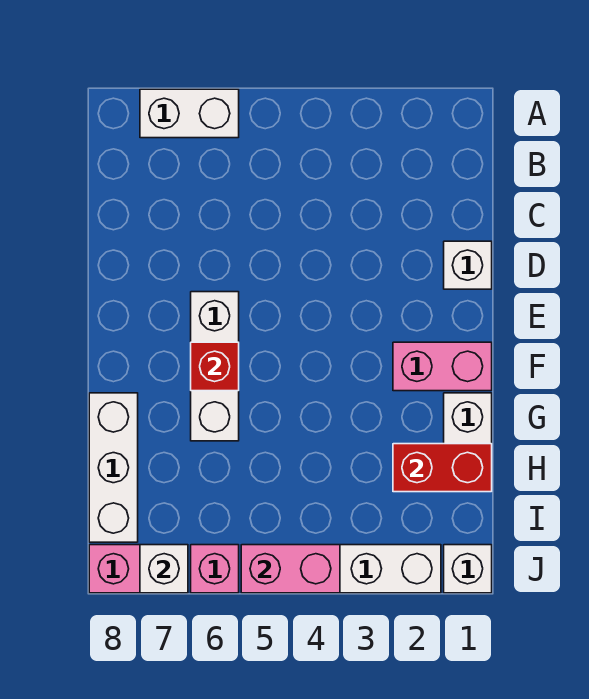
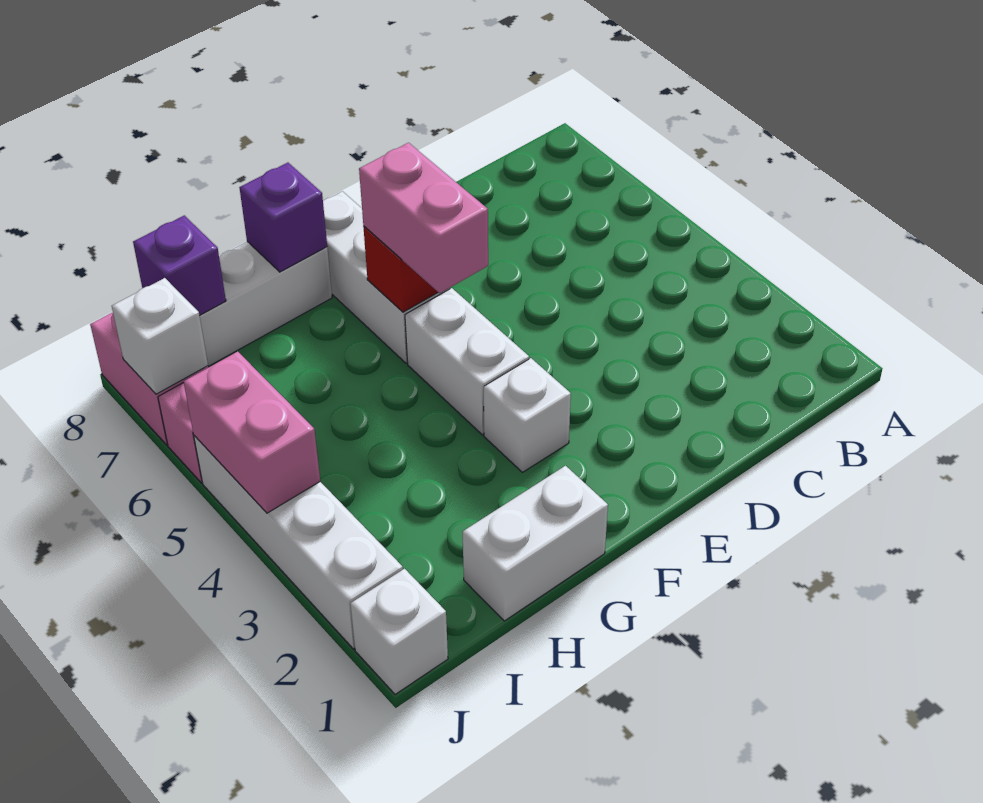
white 1x2 brick [140,89,239,138] -> white 1x2 brick moved to [405,288,529,435]
white 1x1 brick [444,241,492,289] -> white 1x1 brick moved to [484,358,571,472]
white 1x3 brick [191,292,239,441] -> white 1x3 brick turned to [323,191,450,363]
pink 1x2 brick [393,342,492,391] -> pink 1x2 brick moved to [359,143,488,293]
none -> purple 1x1 brick [239,163,327,272]
red 1x2 brick [393,444,492,492] -> none
none -> purple 1x1 brick [133,215,226,315]

